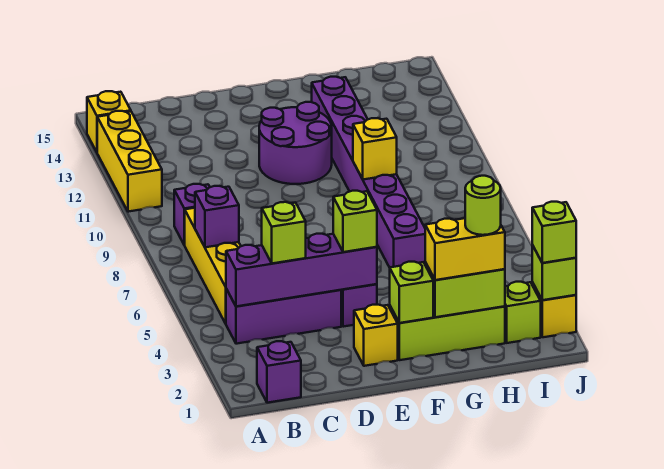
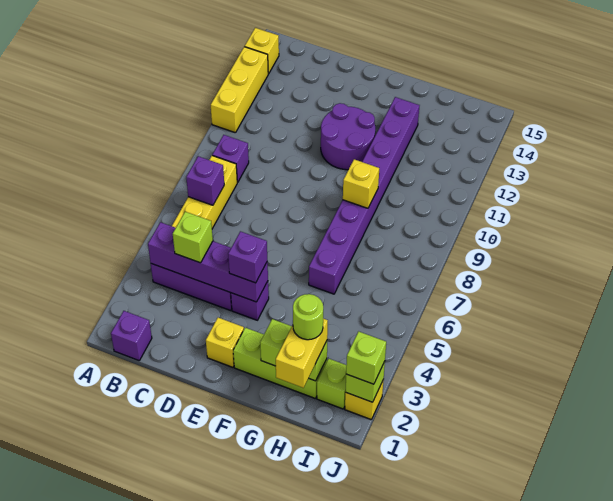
lime 1x1 brick [333,191,377,252] -> purple 1x1 brick [228,231,267,283]
lime 1x1 brick [390,262,433,323] -> none
yellow 1x2 brick [425,218,505,280] -> yellow 1x2 brick turned to [276,319,328,388]

